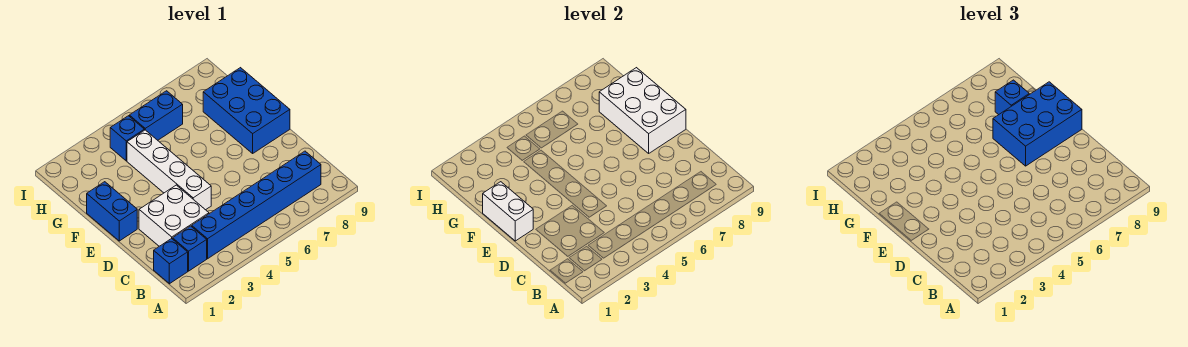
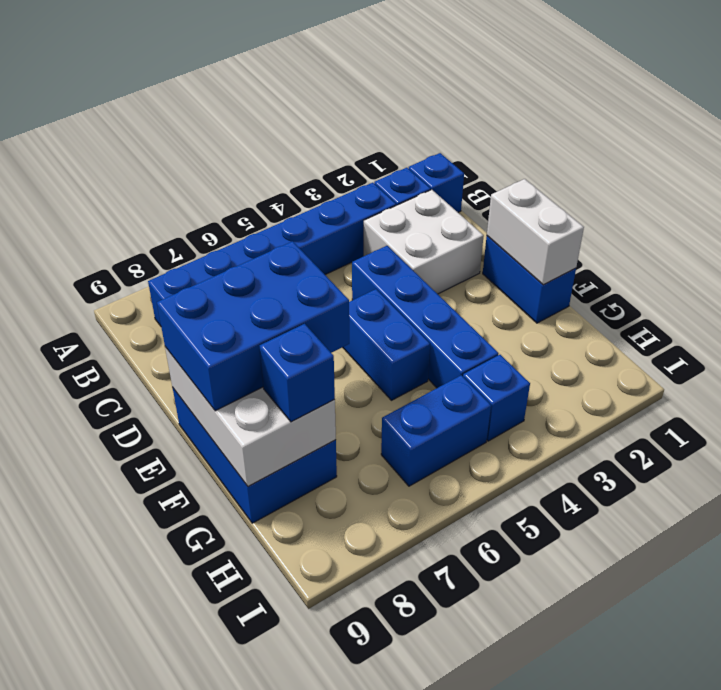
white 1x4 brick [127,130,211,210] -> blue 1x4 brick [352,246,499,388]
none -> blue 1x2 brick [343,289,430,400]

